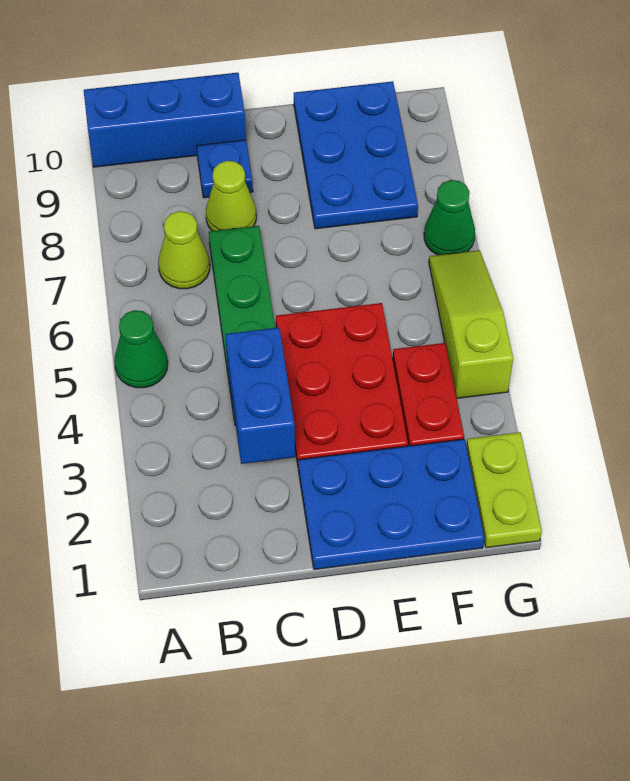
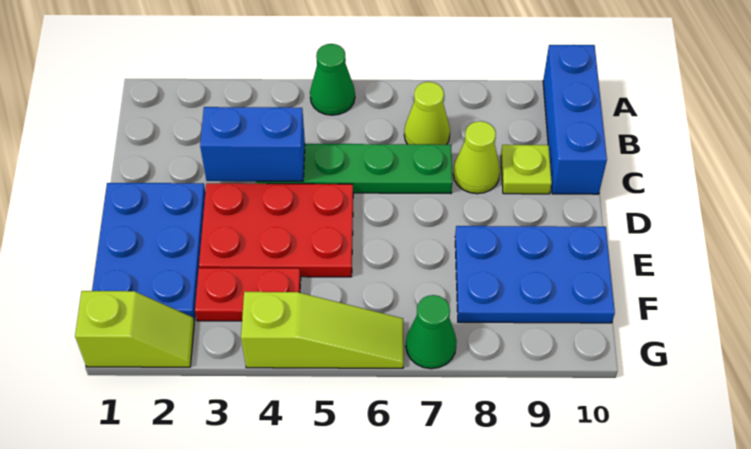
blue 1x1 plate [197,140,253,198] -> lime 1x1 plate [501,145,552,194]
lime 1x2 plate [466,432,542,548] -> lime 1x2 slope [75,291,194,367]

